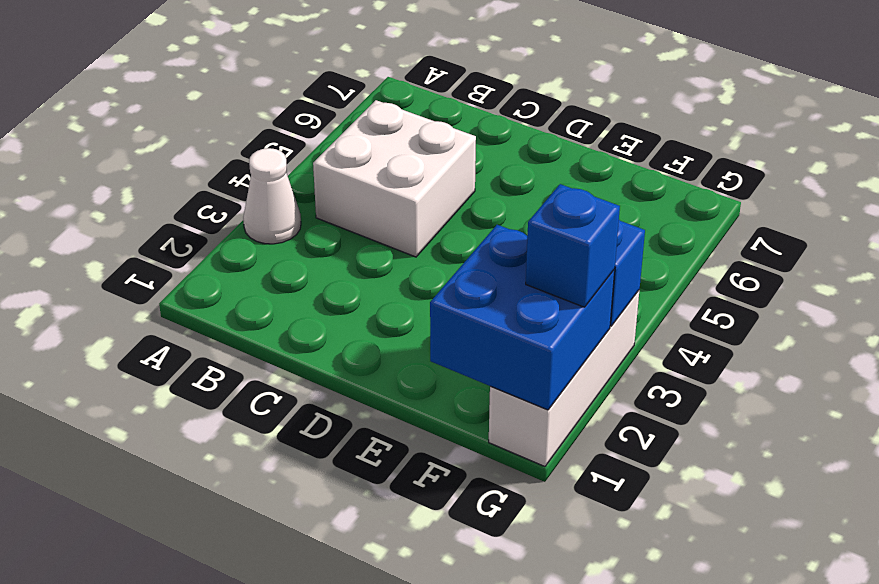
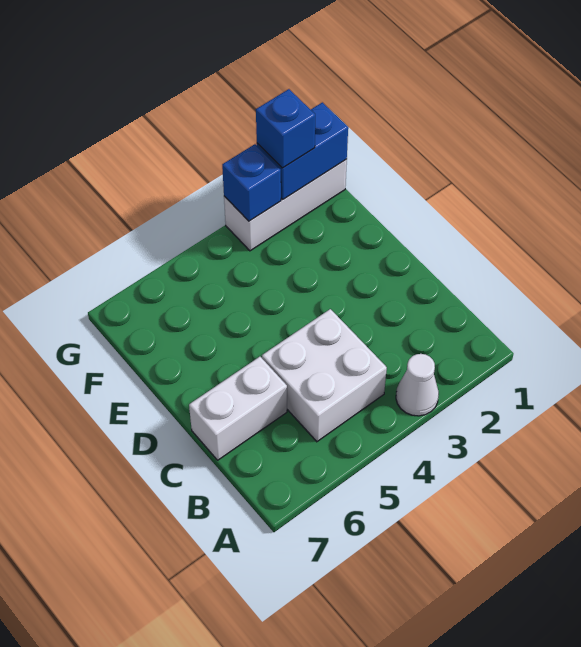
none -> white 1x2 brick [189,357,287,460]
blue 2x2 brick [430,225,615,410] -> blue 1x2 brick [257,102,348,199]

